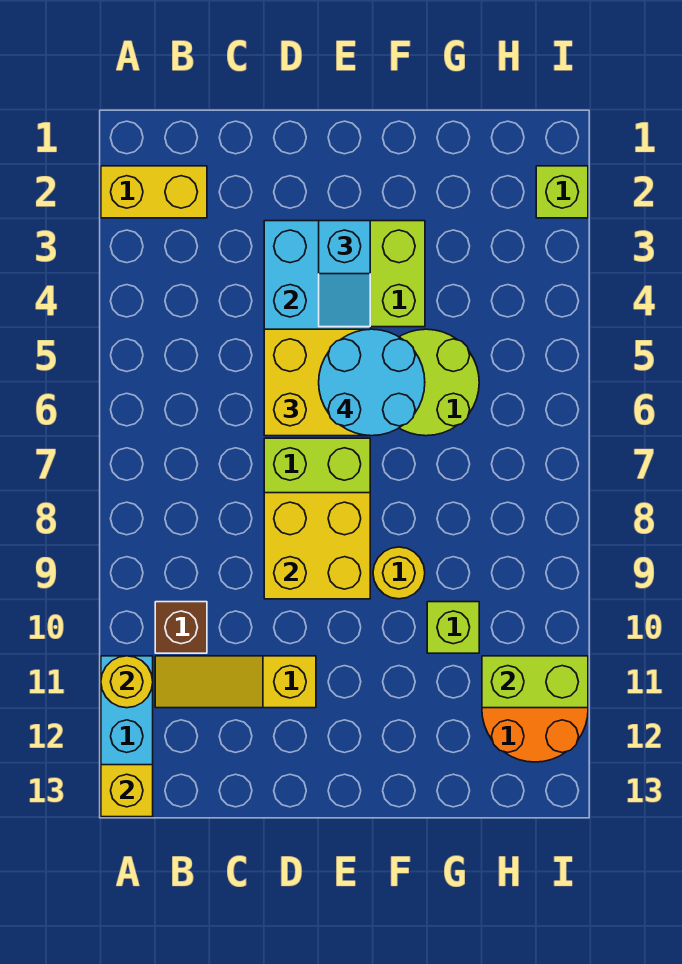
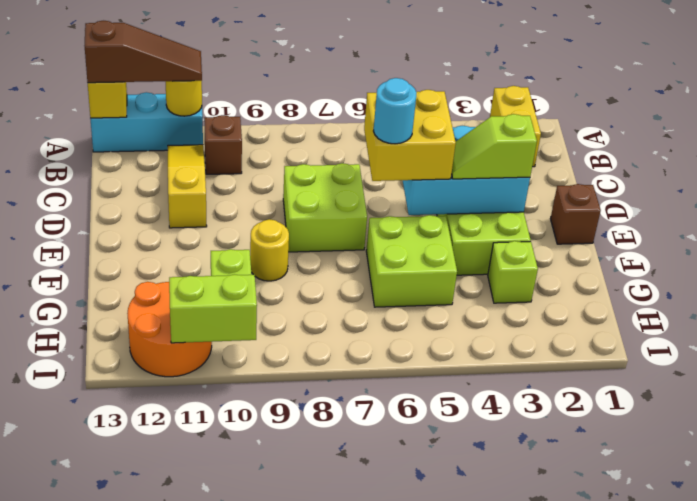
none -> brown 1x3 slope [84,21,202,83]
yellow 2x2 brick [264,493,370,599] -> none
none -> brown 1x1 brick [550,184,601,244]
cyan 1x2 slope [319,221,370,327] -> lime 1x2 slope [452,114,537,179]
cyan 2x2 round brick [319,329,425,436] -> cyan 1x1 round brick [373,78,417,144]
lime 2x2 round brick [400,329,479,436] -> lime 2x2 brick [366,215,457,307]
lime 1x2 brick [482,656,588,708] -> lime 1x2 brick turned to [169,274,257,343]
lime 1x1 brick [536,166,588,218] -> lime 1x1 brick moved to [488,241,538,303]

